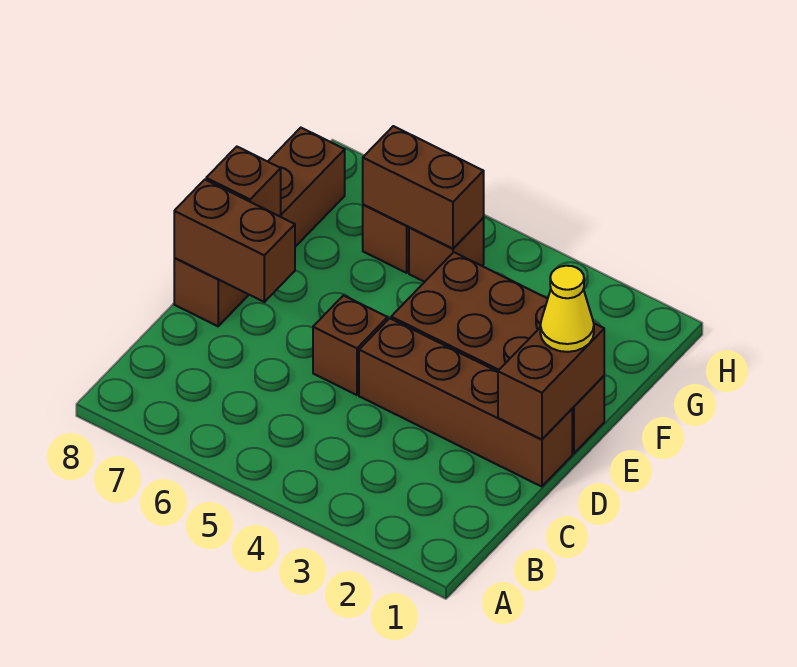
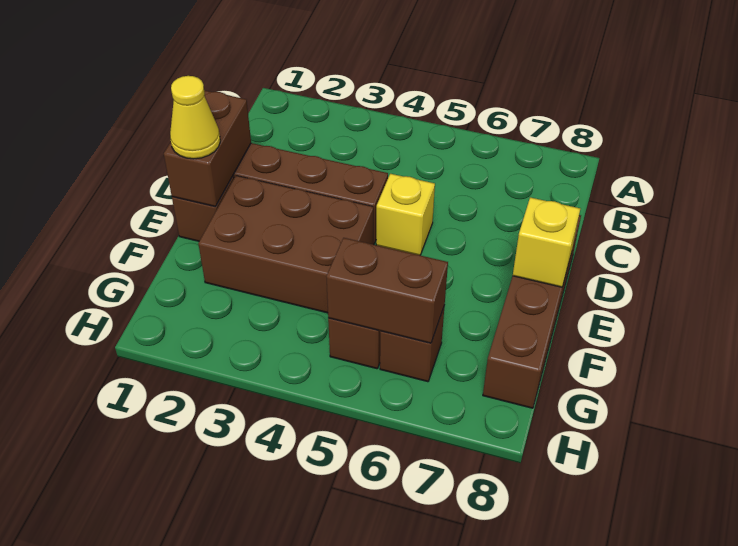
brown 1x1 brick [313,295,387,395] -> yellow 1x1 brick [376,174,435,255]
brown 1x2 brick [174,180,295,302] -> none
brown 1x1 brick [206,147,281,216] -> yellow 1x1 brick [513,197,580,287]

